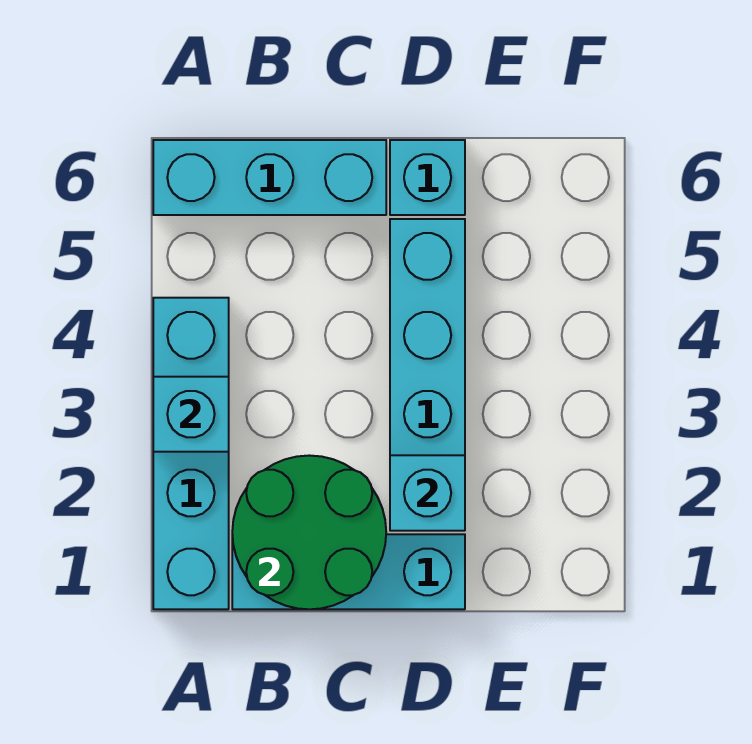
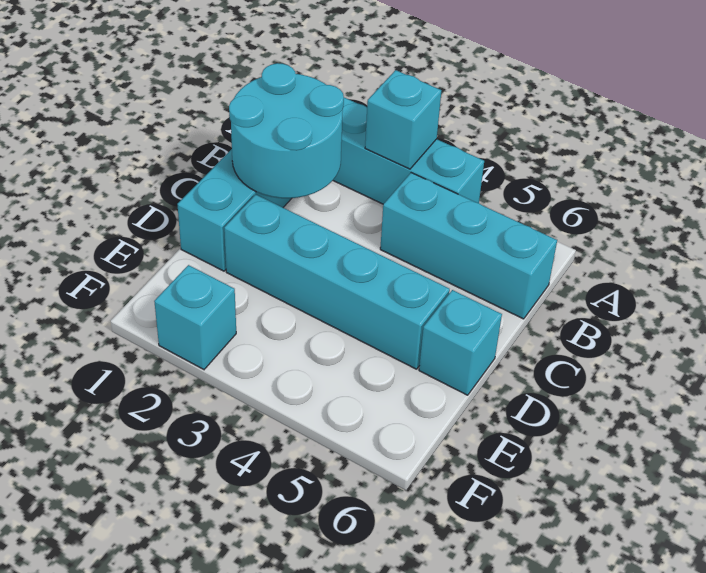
cyan 1x3 brick [153,140,386,215] -> cyan 1x3 brick turned to [380,173,557,319]
green 2x2 round brick [232,455,386,609] -> cyan 2x2 round brick [229,63,344,198]
cyan 1x1 brick [390,455,465,531] -> cyan 1x1 brick moved to [154,265,236,369]

